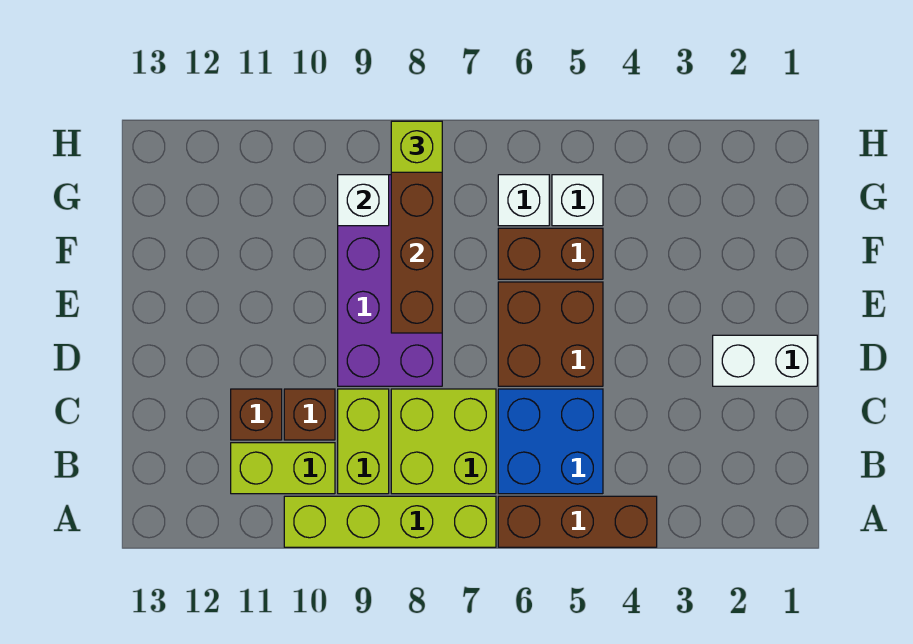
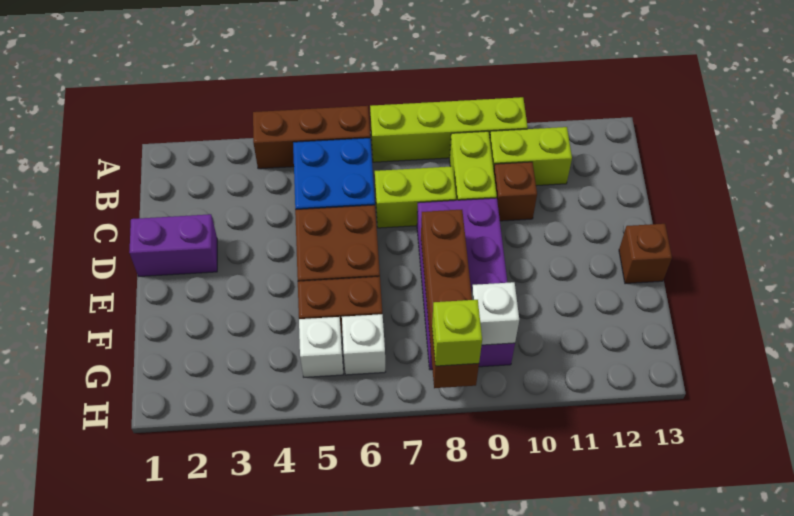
lime 2x2 brick [391,389,496,494] -> lime 1x2 brick [375,166,456,228]
brown 1x1 brick [231,389,282,440] -> brown 1x1 brick moved to [619,224,672,284]
white 1x2 brick [713,335,817,386] -> purple 1x2 brick [129,214,217,277]

